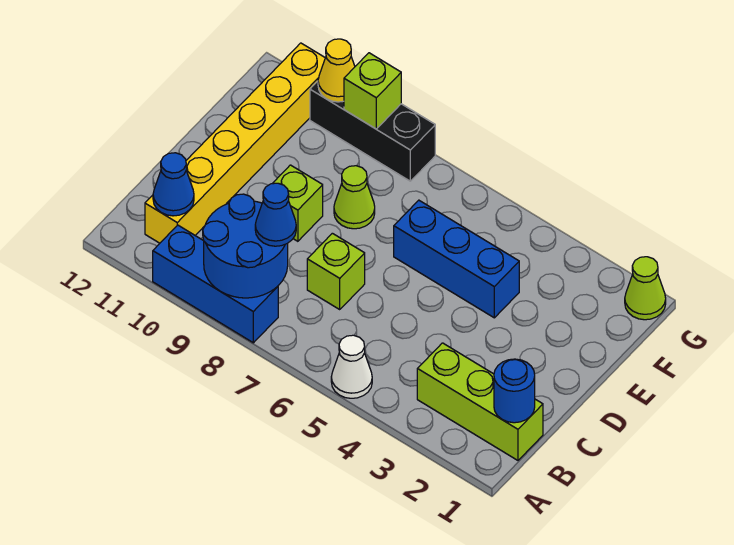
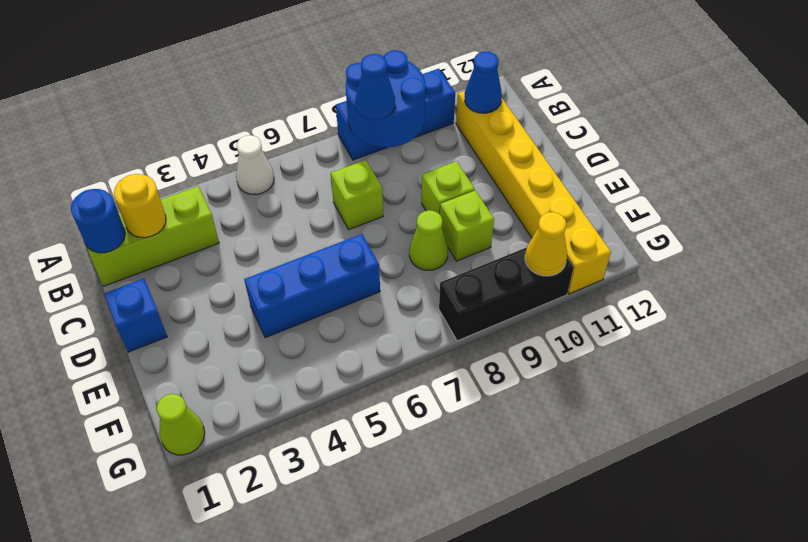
none -> yellow 1x1 round brick [114,174,166,238]
none -> blue 1x1 brick [104,279,167,352]
lime 1x1 brick [344,53,401,129] -> lime 1x1 brick moved to [440,190,494,261]

